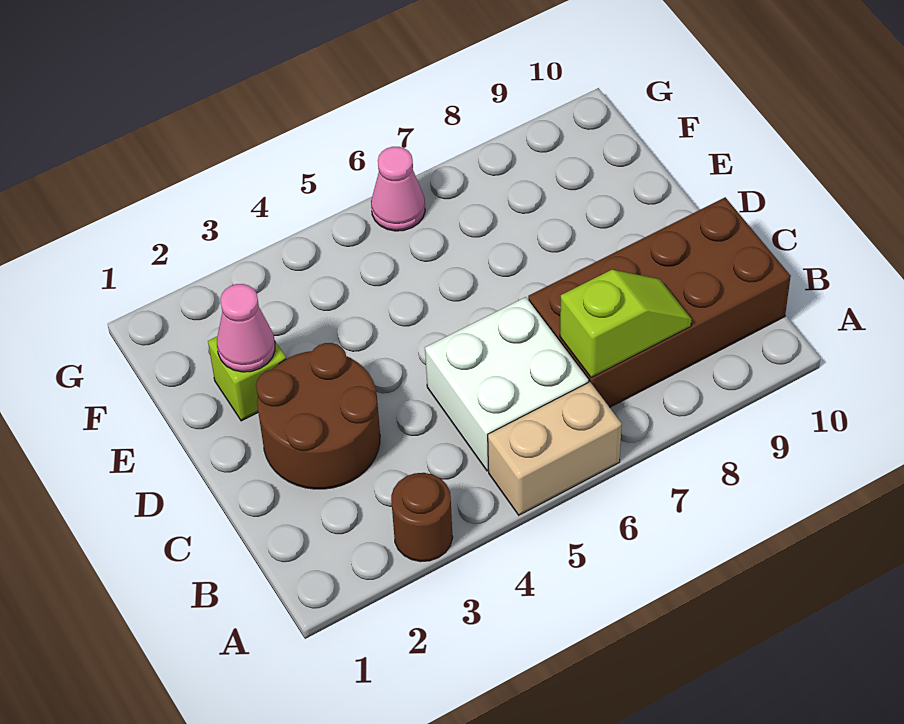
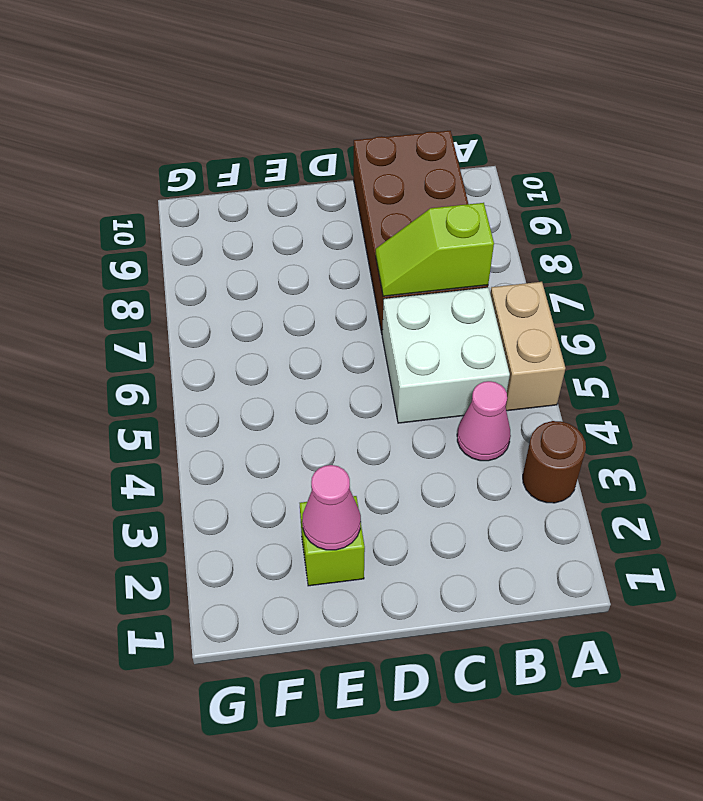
lime 1x2 slope [560,270,691,378] -> lime 1x2 slope turned to [376,203,494,296]
brown 2x2 round brick [256,343,380,489] -> none
pink 1x1 cone [371,147,425,231] -> pink 1x1 cone moved to [457,381,511,461]

